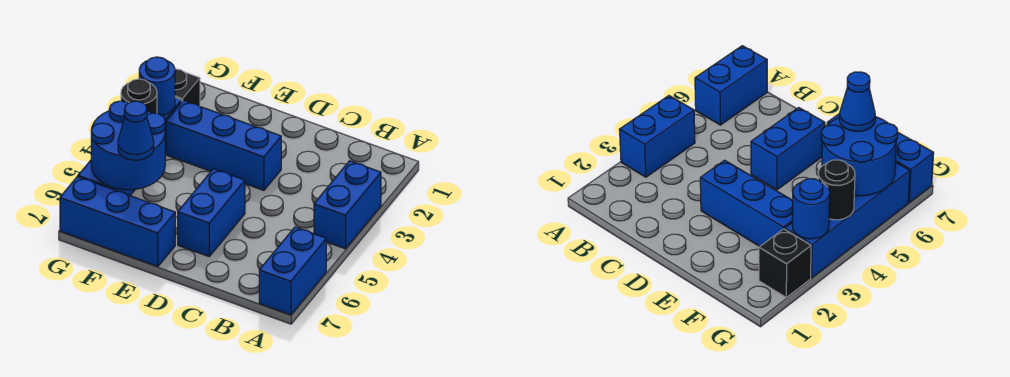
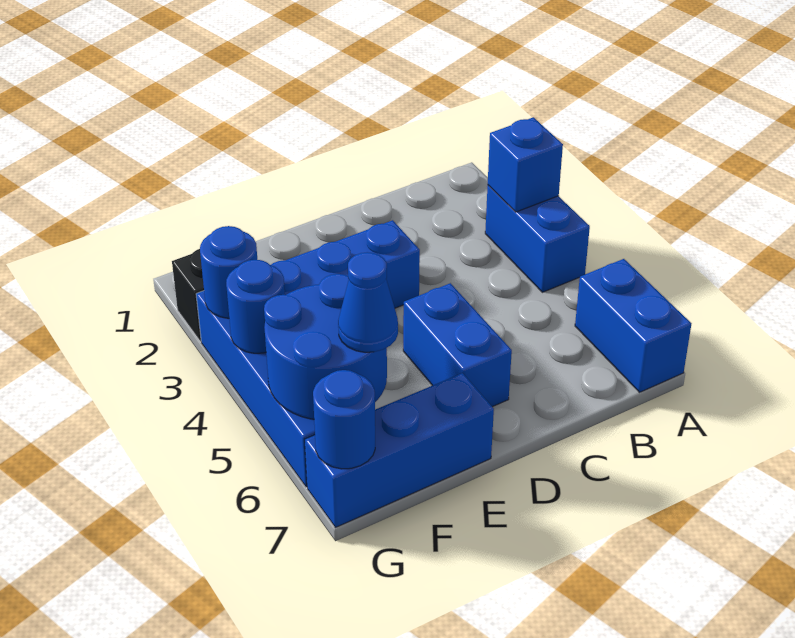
none -> blue 1x1 brick [488,117,563,212]
black 1x1 round brick [121,79,157,114] -> blue 1x1 round brick [226,260,285,353]
none -> blue 1x1 round brick [313,370,375,469]

